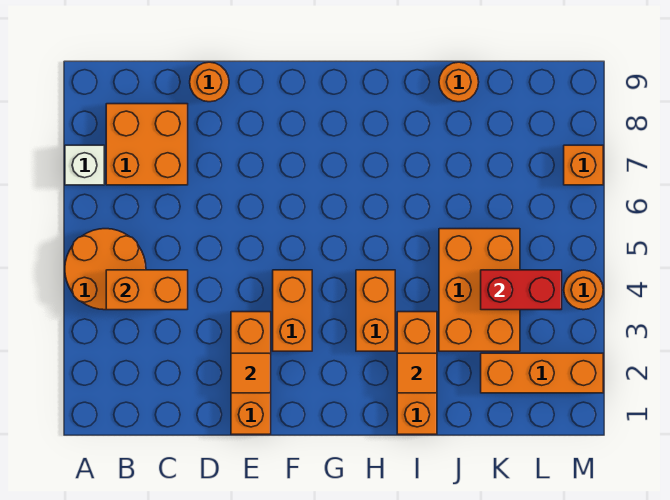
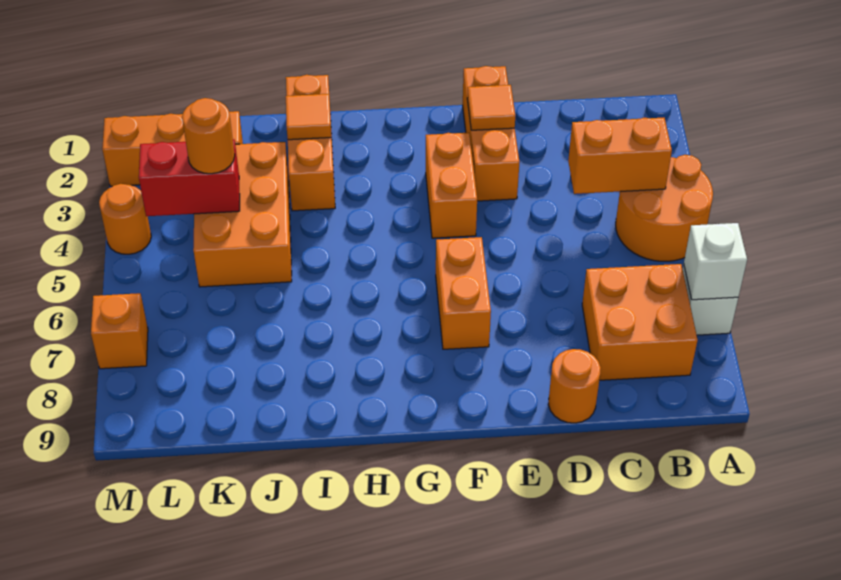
none -> white 1x1 brick [684,223,747,300]
orange 1x2 brick [356,270,395,351] -> orange 1x2 brick moved to [436,237,491,349]
orange 1x1 round brick [439,62,479,102] -> orange 1x1 round brick moved to [182,98,235,174]

